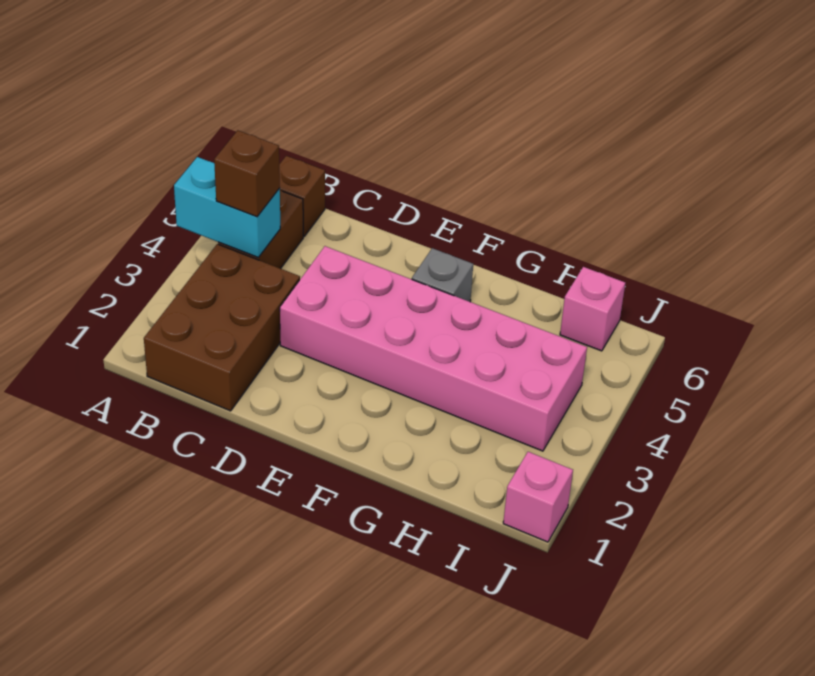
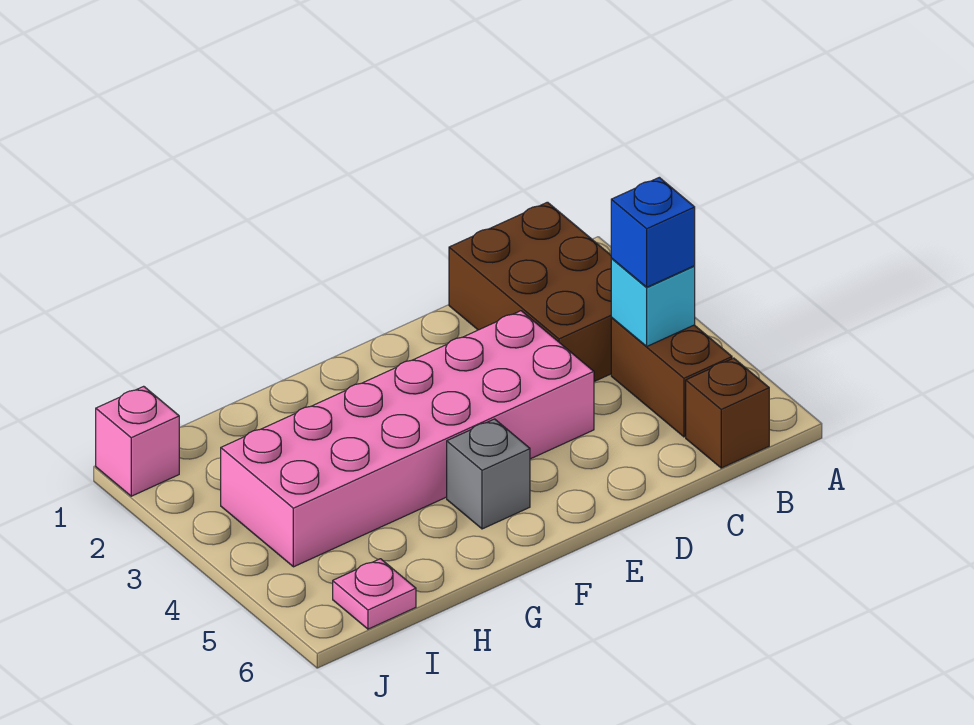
cyan 1x2 brick [174,157,280,257] -> cyan 1x1 brick [611,259,695,347]
brown 1x1 brick [214,130,280,217] -> blue 1x1 brick [611,177,695,287]
pink 1x1 brick [560,267,625,351] -> pink 1x1 plate [333,559,416,629]

